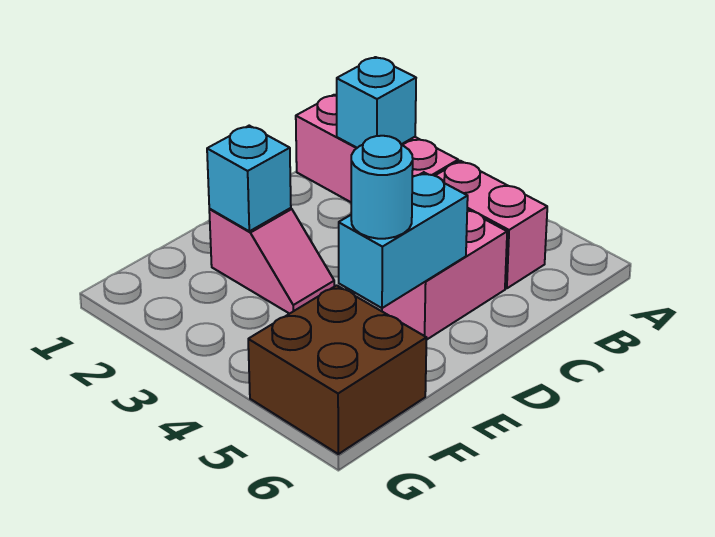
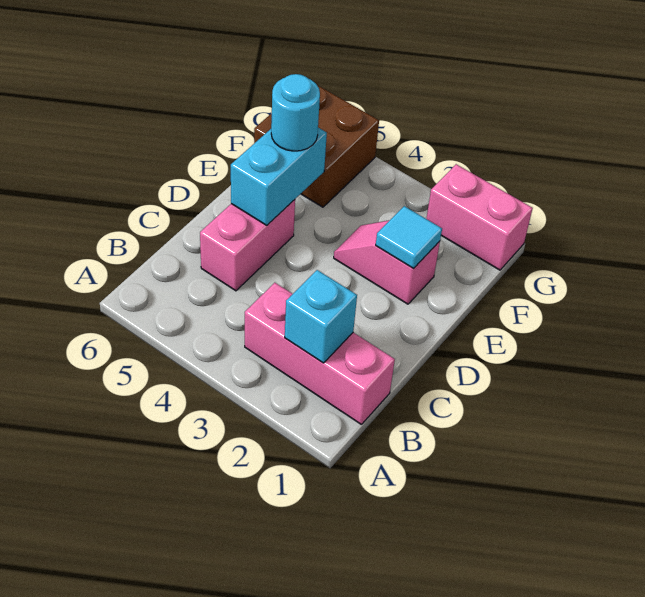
pink 1x2 brick [435,161,547,288] -> pink 1x2 brick moved to [426,164,533,270]
cyan 1x1 brick [207,126,291,231] -> cyan 1x1 tile [376,206,442,269]

